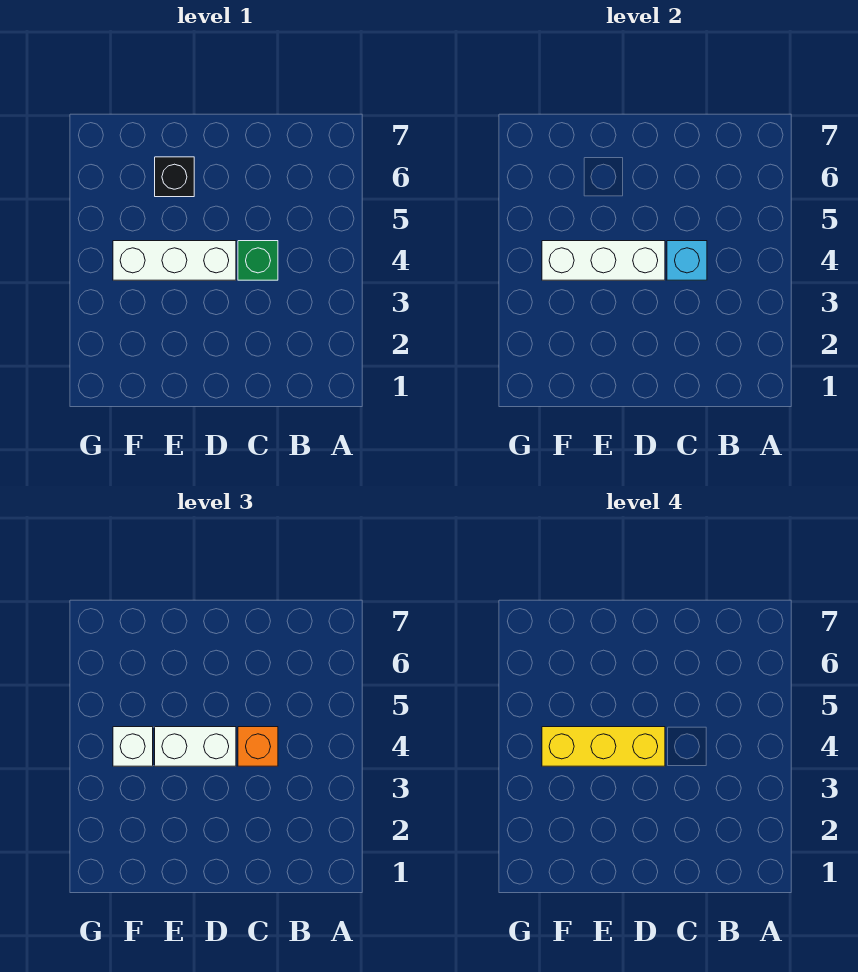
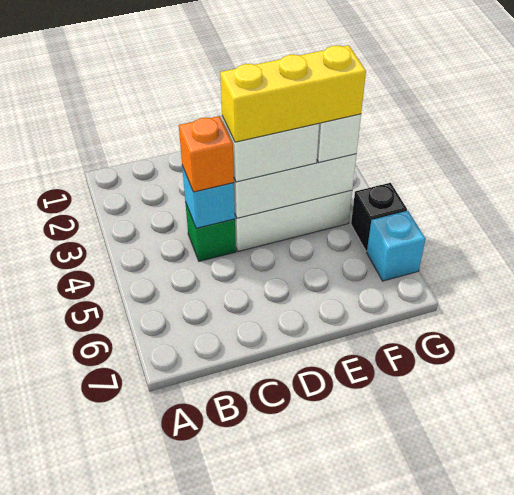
black 1x1 brick [155,157,194,197] -> black 1x1 brick moved to [351,183,407,251]
none -> cyan 1x1 brick [367,211,425,281]

